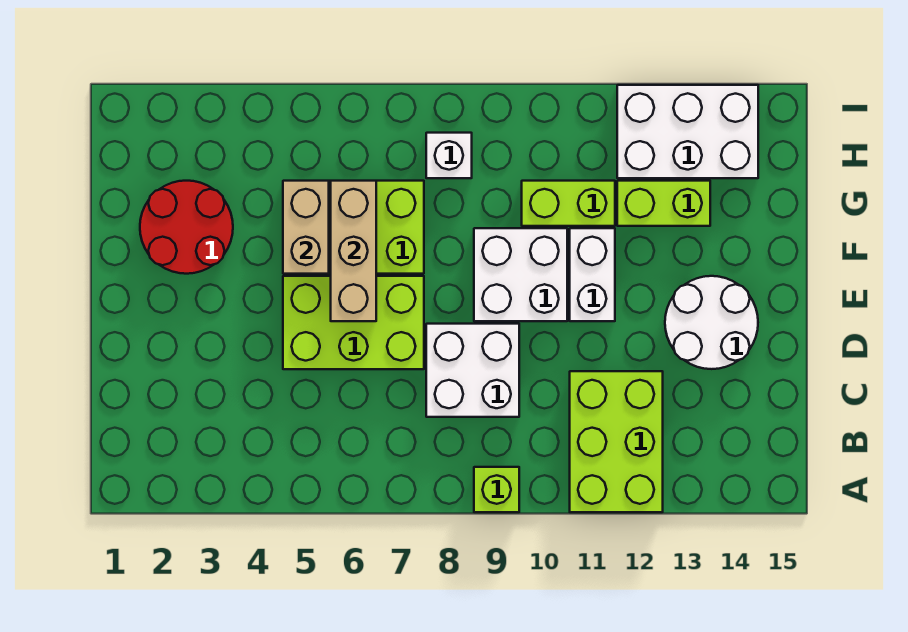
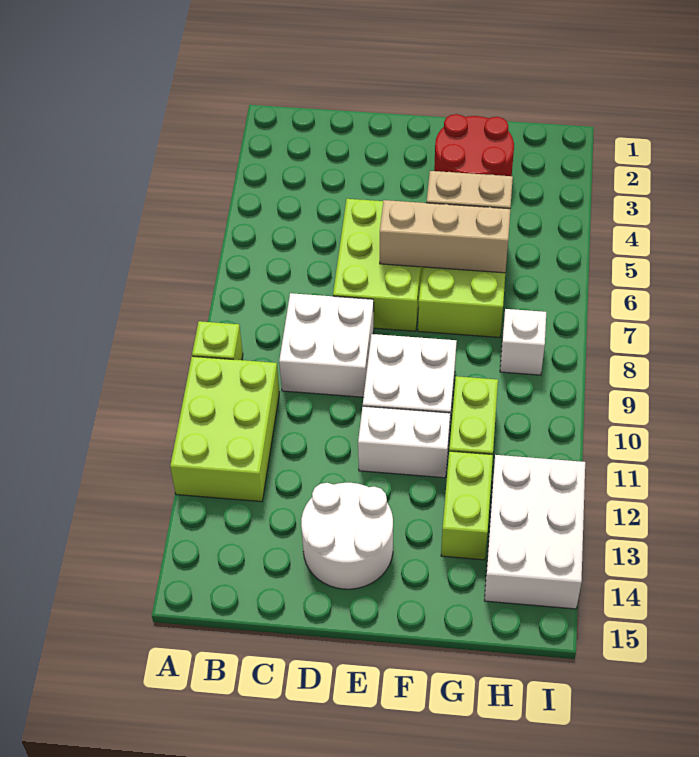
lime 2x3 brick [570,371,663,512] -> lime 2x3 brick turned to [170,356,280,502]

